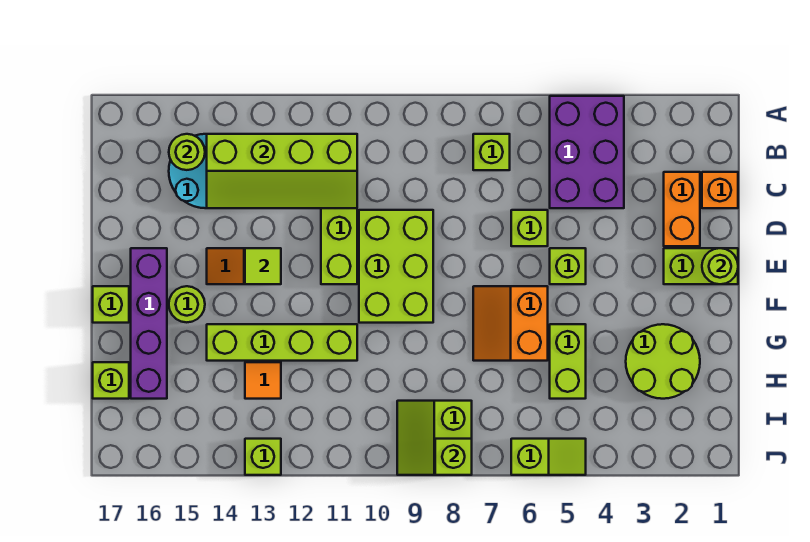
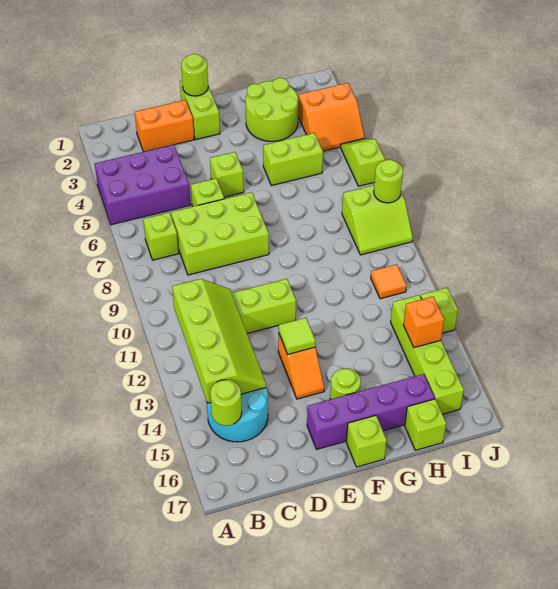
orange 1x1 brick [702,172,738,208] -> orange 1x1 brick moved to [403,297,444,348]
lime 2x3 brick [359,210,433,323] -> lime 2x3 brick moved to [171,192,269,275]
orange 2x2 slope [473,286,548,361] -> orange 2x2 slope moved to [298,83,365,151]
lime 1x4 brick [207,324,357,361] -> lime 1x4 brick moved to [391,295,464,414]
orange 1x1 tile [245,362,281,399] -> orange 1x1 tile moved to [371,264,407,299]
lime 1x1 brick [435,439,472,475] -> lime 1x1 round brick [374,160,403,203]

